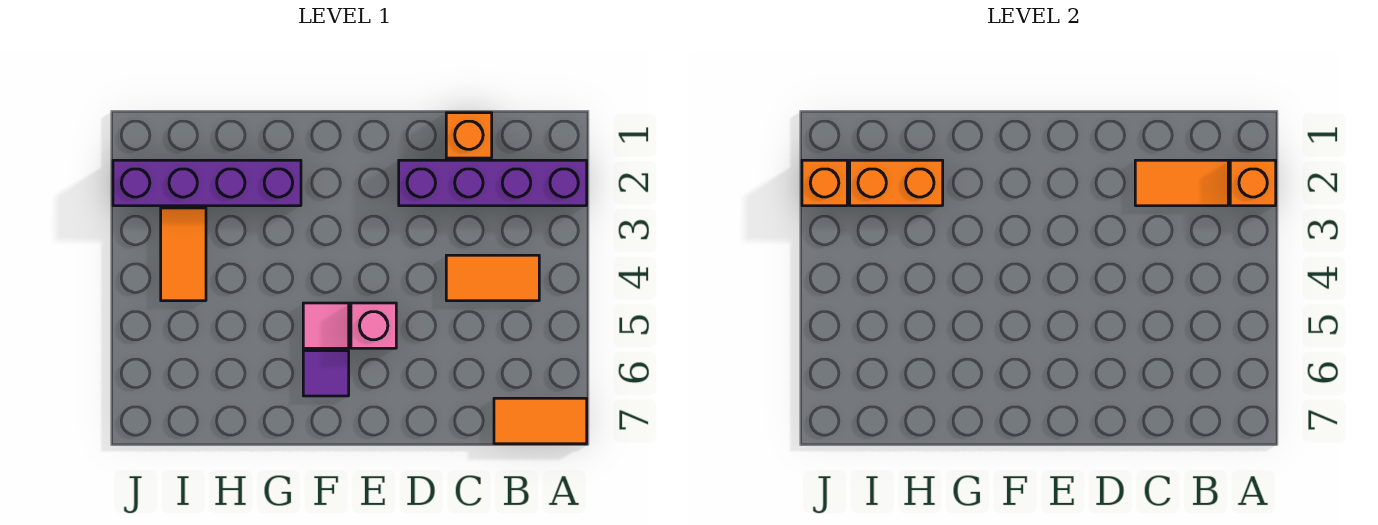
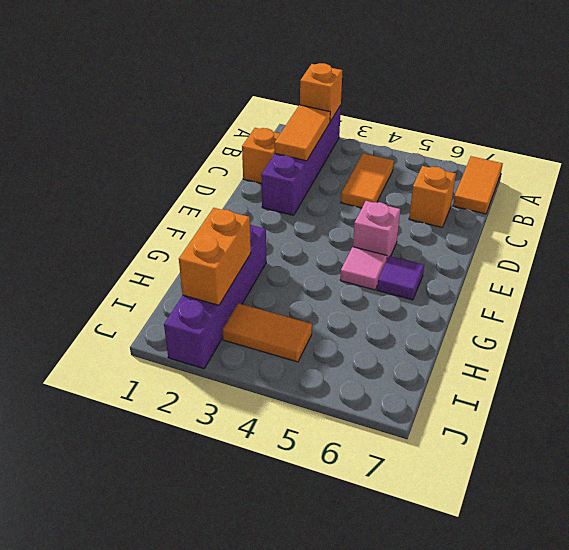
orange 1x1 brick [802,160,847,206] -> orange 1x1 brick moved to [409,166,456,227]

